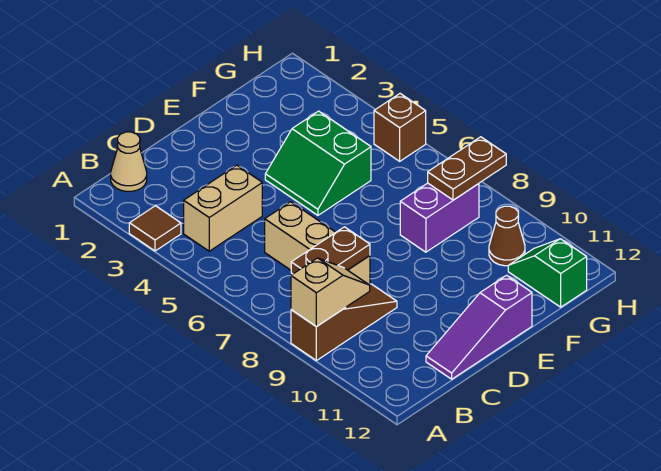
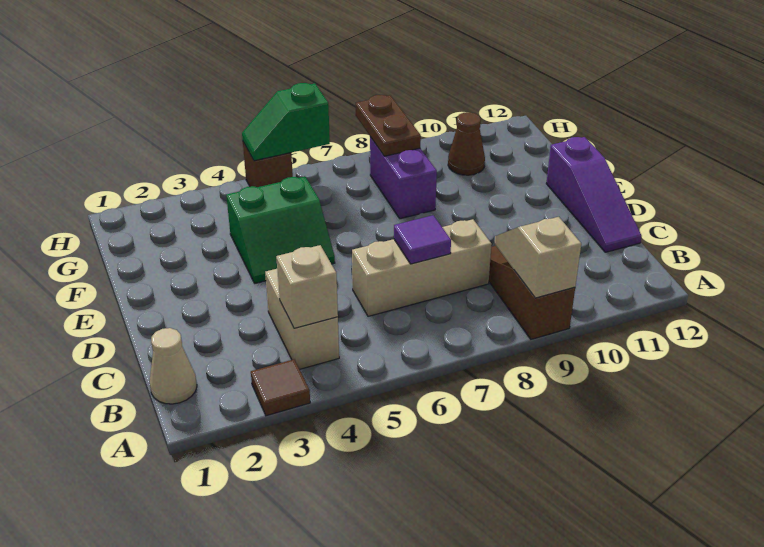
none -> tan 1x1 brick [276,245,338,328]
brown 1x2 plate [291,227,370,274] -> none
none -> purple 1x1 tile [394,215,451,264]
green 1x2 slope [508,239,587,307] -> green 1x2 slope moved to [242,83,330,161]

